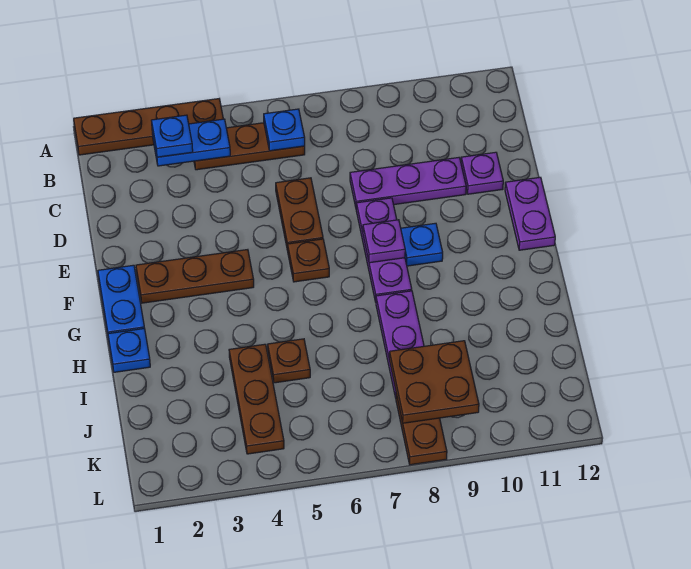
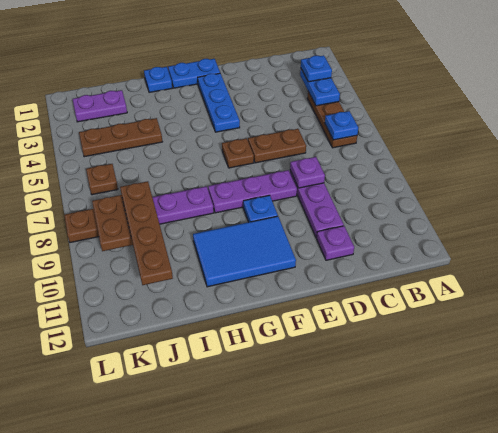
brown 1x4 plate [74,99,223,155] -> brown 1x4 plate moved to [120,181,173,285]
purple 1x2 plate [505,177,555,250] -> purple 1x2 plate moved to [73,90,127,122]
brown 1x3 plate [136,250,254,303] -> blue 1x3 plate [198,73,240,132]
purple 1x1 plate [363,220,405,263] -> purple 1x1 plate moved to [290,157,325,188]
none -> blue 2x3 tile [193,216,296,287]
brown 1x1 plate [268,339,310,383] -> brown 1x1 plate moved to [86,164,118,195]

